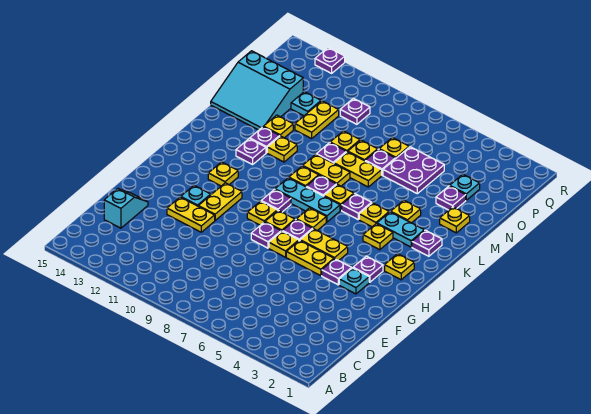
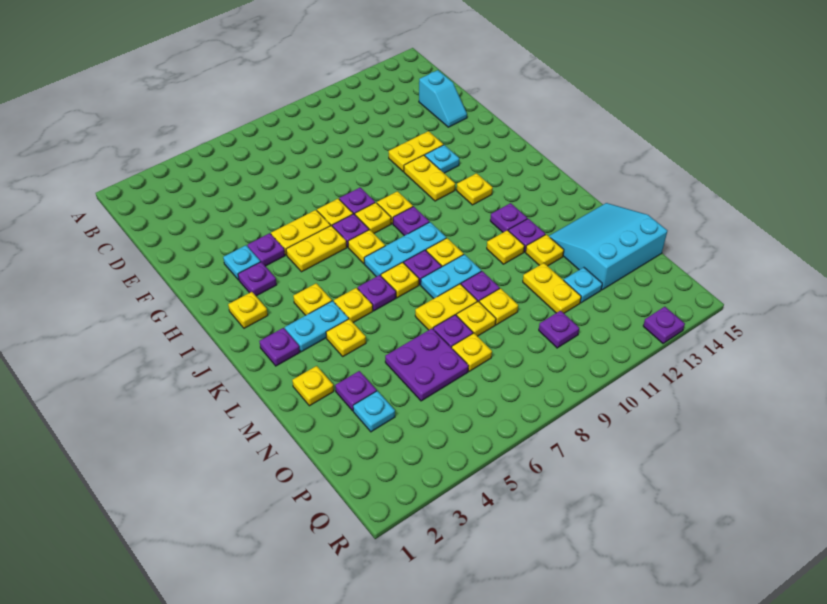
yellow 1x2 plate [303,154,350,186] -> cyan 1x2 plate [421,254,481,299]

